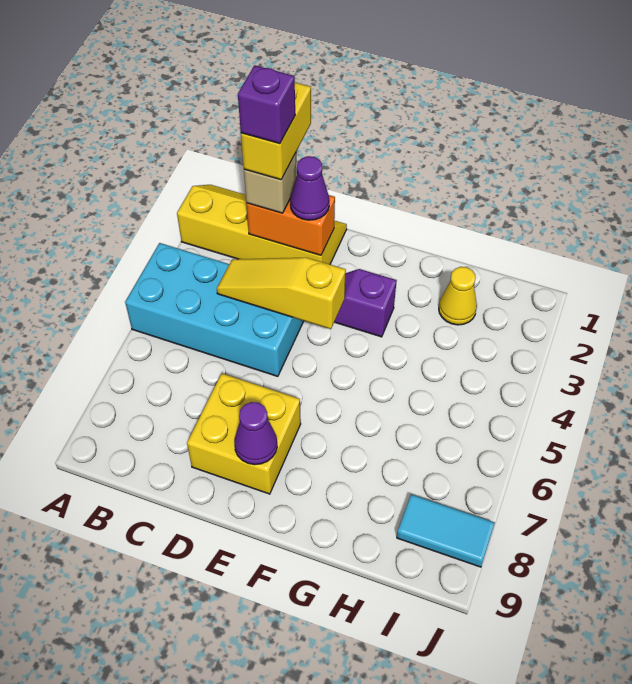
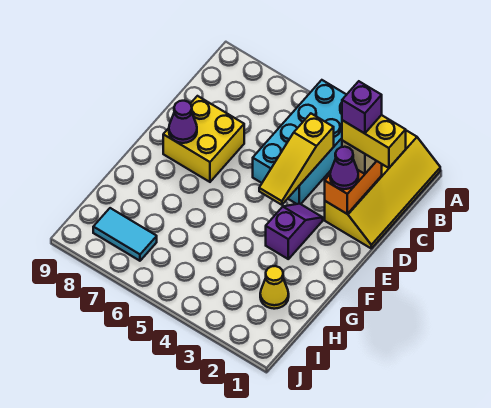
yellow 1x3 slope [217,258,346,329] -> yellow 1x3 slope turned to [259,114,334,205]
cyan 1x2 tile [397,494,495,567] -> cyan 1x2 tile turned to [93,208,157,261]

